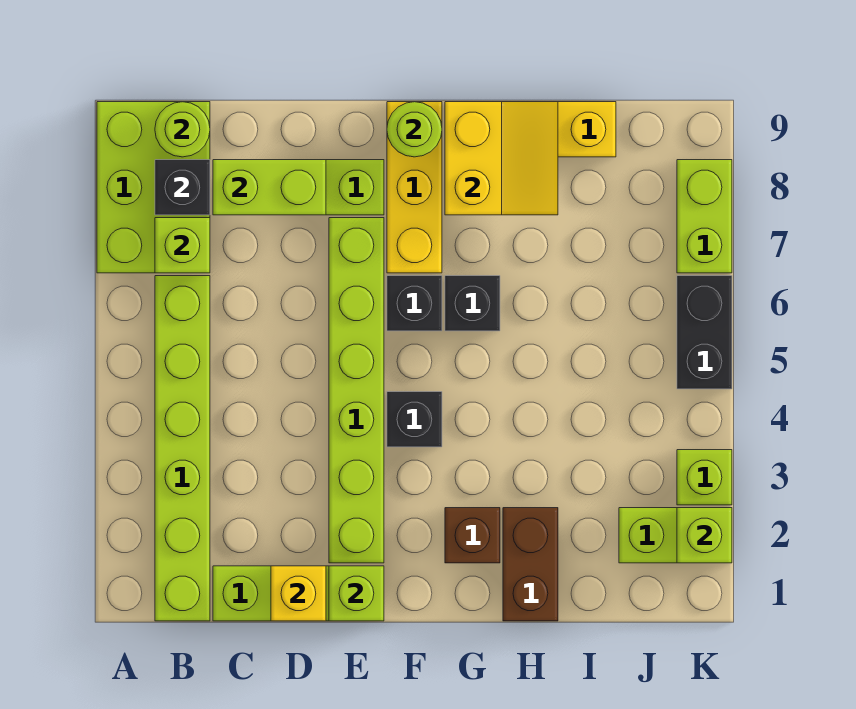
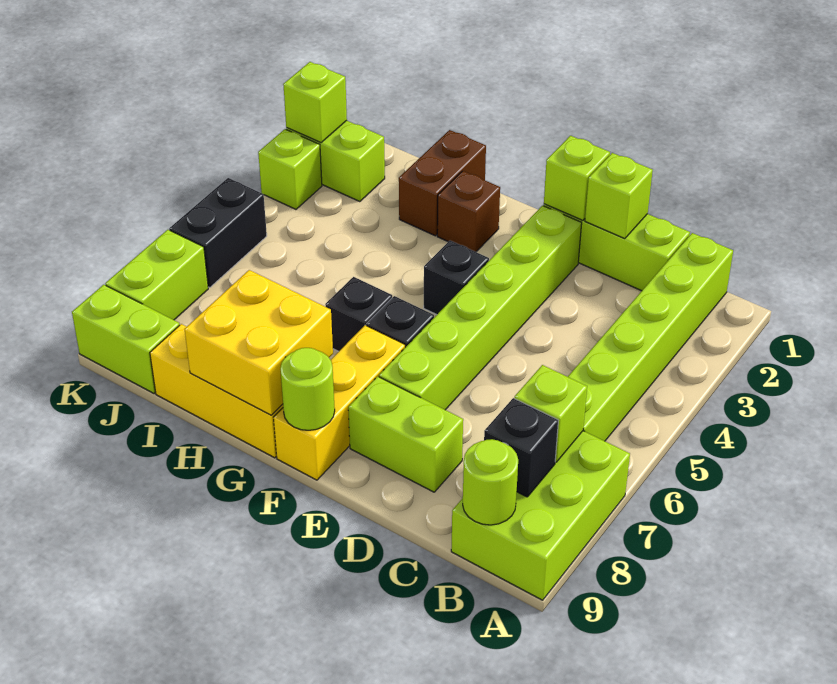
lime 1x2 brick [213,160,326,215] -> lime 1x2 brick moved to [72,285,180,393]
yellow 1x1 brick [271,566,326,621] -> lime 1x1 brick [585,153,653,239]
yellow 2x2 slope [445,102,558,215] -> yellow 2x2 brick [185,270,333,415]

